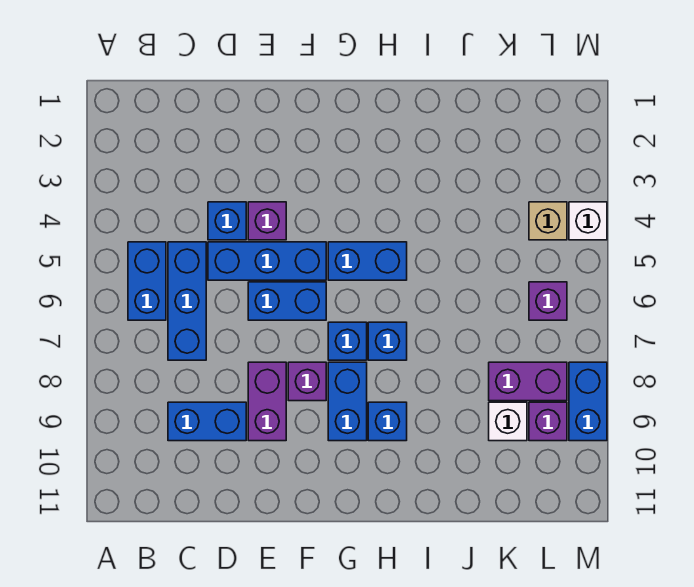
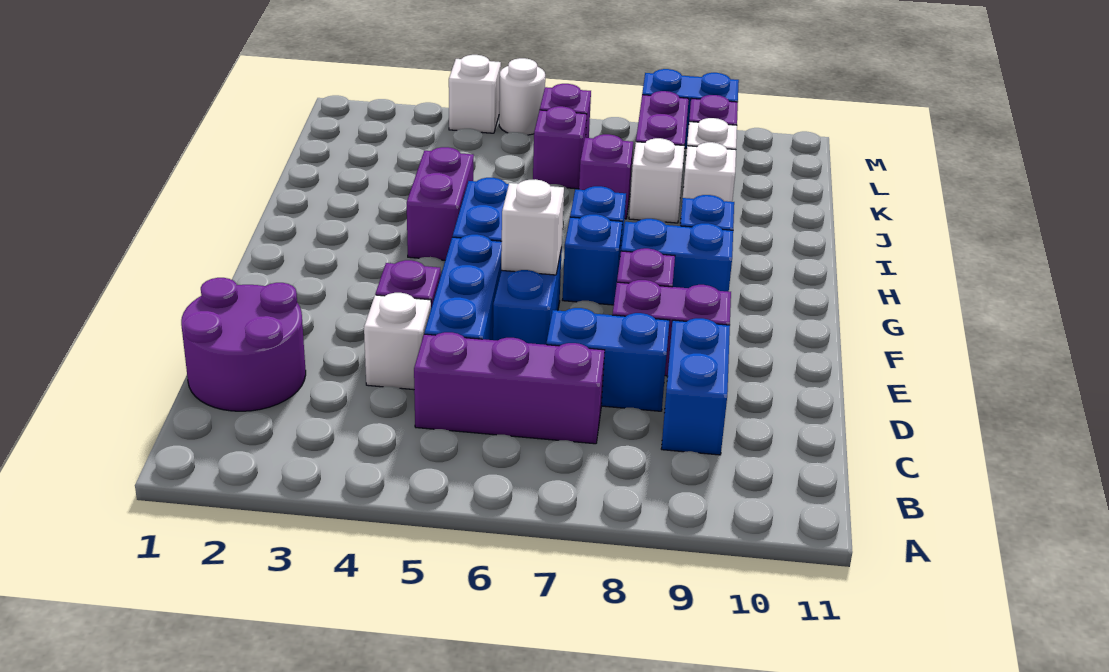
blue 1x2 brick [128,242,166,320] -> blue 1x2 brick moved to [546,308,670,411]
none -> purple 2x2 round brick [181,278,306,411]
blue 1x3 brick [168,242,206,360] -> purple 1x3 brick [414,332,605,444]
blue 1x1 brick [208,202,246,240] -> white 1x1 brick [364,293,431,390]
none -> white 1x1 brick [501,179,564,275]
none -> purple 1x2 brick [407,147,474,260]
none -> purple 1x1 brick [579,134,633,219]
none -> white 1x1 brick [629,138,685,223]
none -> white 1x1 brick [683,142,736,202]
none -> purple 1x1 brick [533,106,587,189]
tan 1x1 brick [529,202,567,240] -> none
none -> white 1x1 round brick [499,58,545,135]

